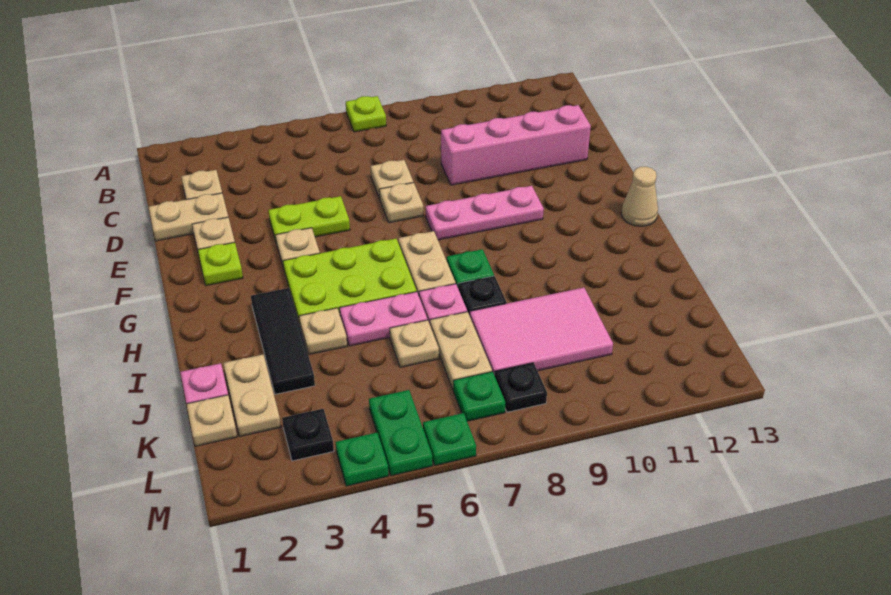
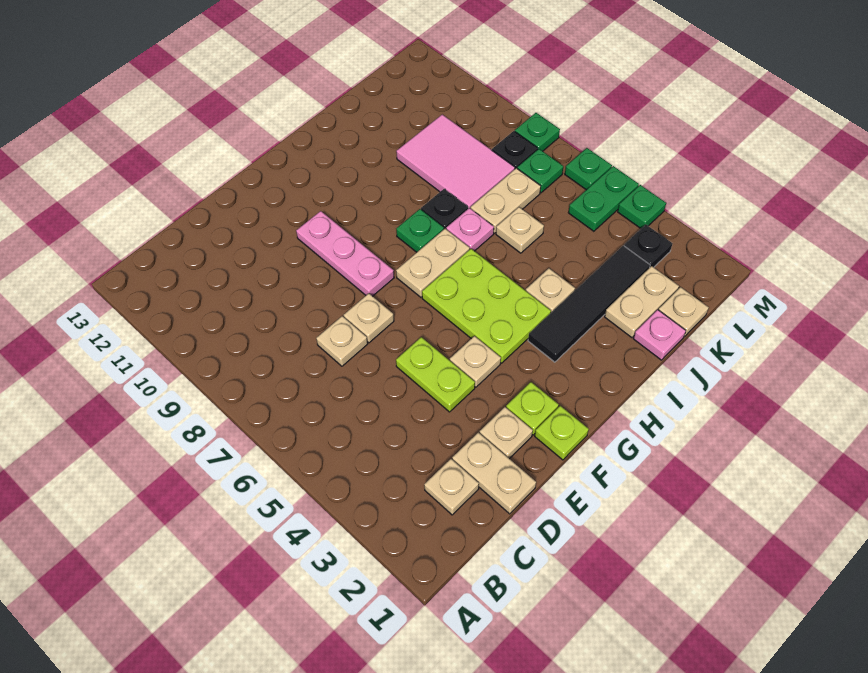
lime 1x1 plate [346,96,386,132] -> lime 1x1 plate moved to [535,406,589,460]
pink 1x4 brick [441,105,591,185] -> none
tan 1x1 cone [621,167,658,226] -> none
black 1x3 tile [251,288,315,394] -> black 1x4 tile [528,246,650,362]
pink 1x2 plate [340,292,427,346] -> none
none -> green 1x1 plate [515,113,560,151]

